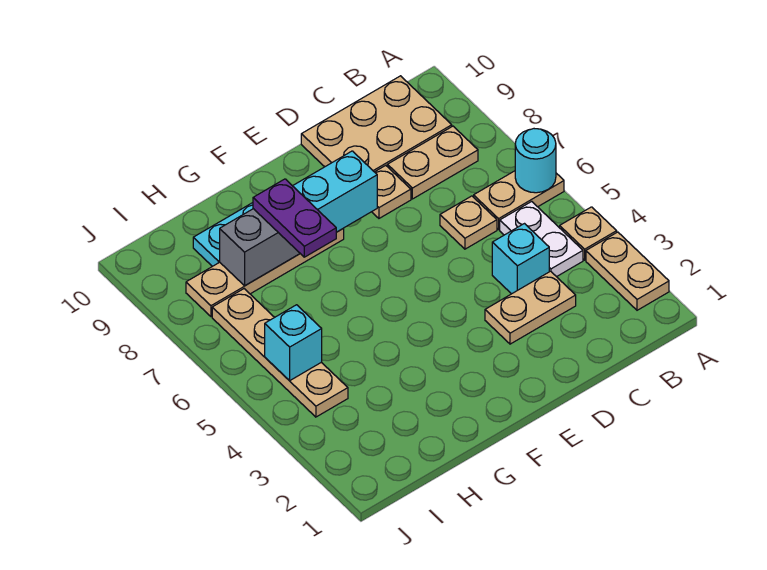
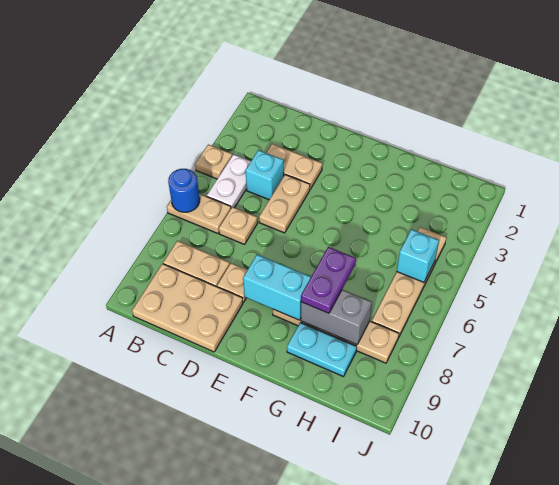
tan 1x2 plate [586,232,669,310] -> tan 1x2 plate moved to [259,175,310,233]
cyan 1x1 round brick [515,129,556,193] -> blue 1x1 round brick [168,169,200,212]

